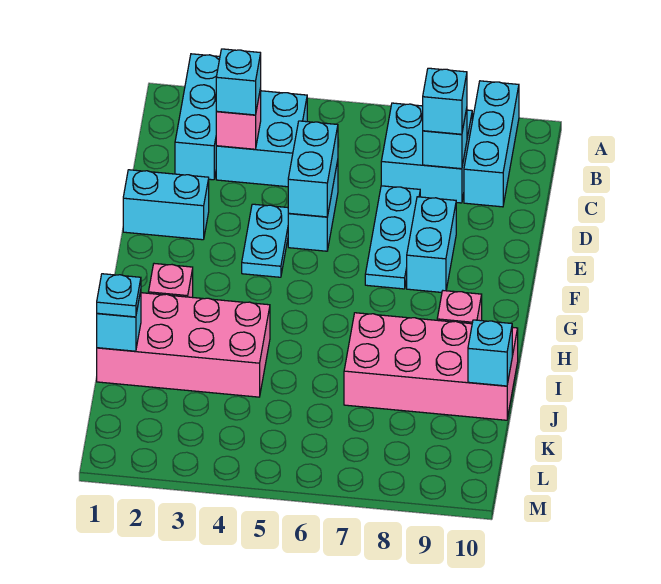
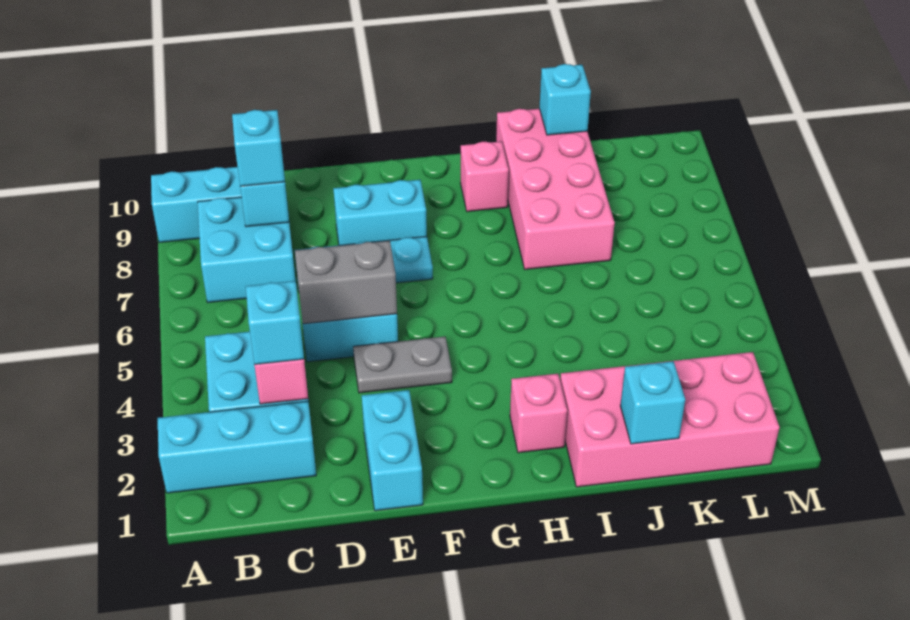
cyan 1x2 brick [288,121,338,217] -> grey 1x2 brick [295,241,397,324]
cyan 1x2 plate [242,204,289,277] -> grey 1x2 plate [353,337,452,393]
pink 2x4 brick [97,293,270,397] -> pink 2x4 brick turned to [560,352,779,487]
cyan 1x1 plate [97,274,141,317] -> none

